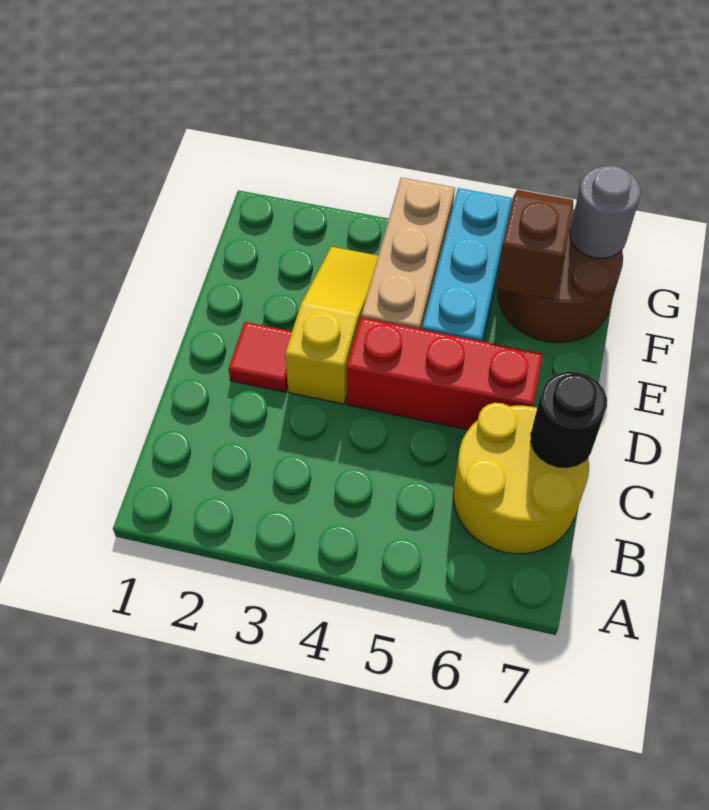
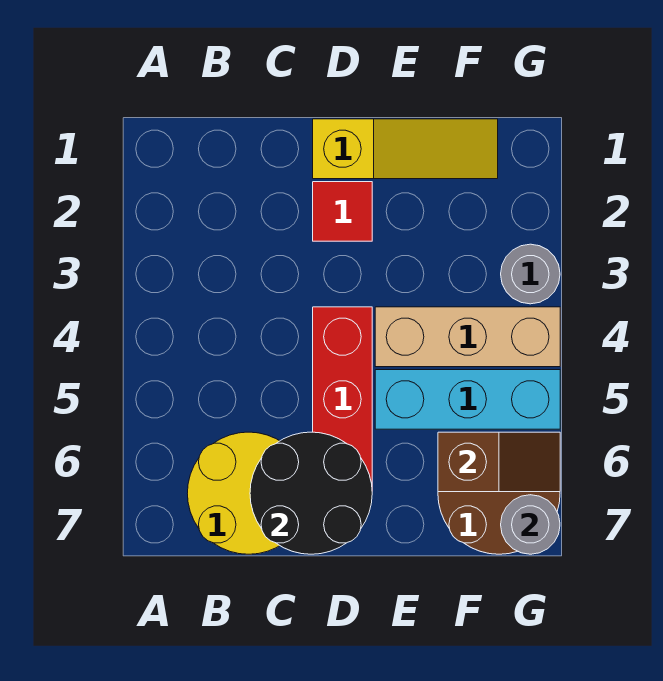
black 1x1 round brick [531,371,607,467] -> black 2x2 round brick [250,432,372,554]
yellow 1x3 slope [285,247,378,404] -> yellow 1x3 slope moved to [313,119,498,179]
none -> grey 1x1 round brick [501,244,560,304]

